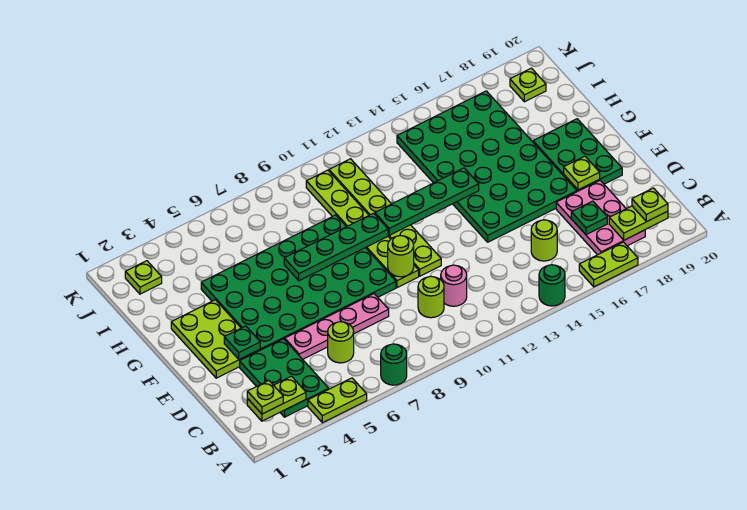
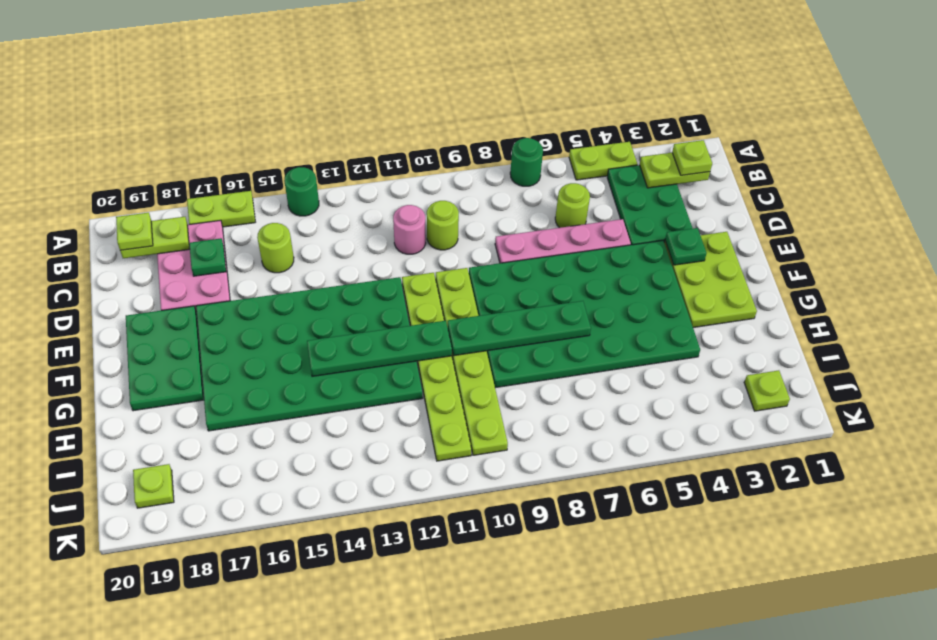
lime 1x1 round brick [388,236,414,277] -> none
green 4x6 plate [397,91,577,242] -> green 4x6 plate turned to [196,277,423,431]
lime 1x1 plate [564,156,600,190] -> none

